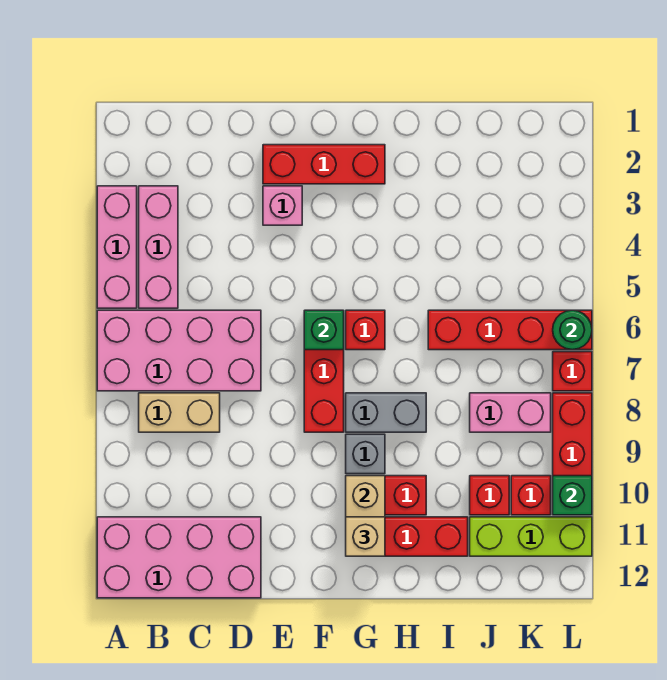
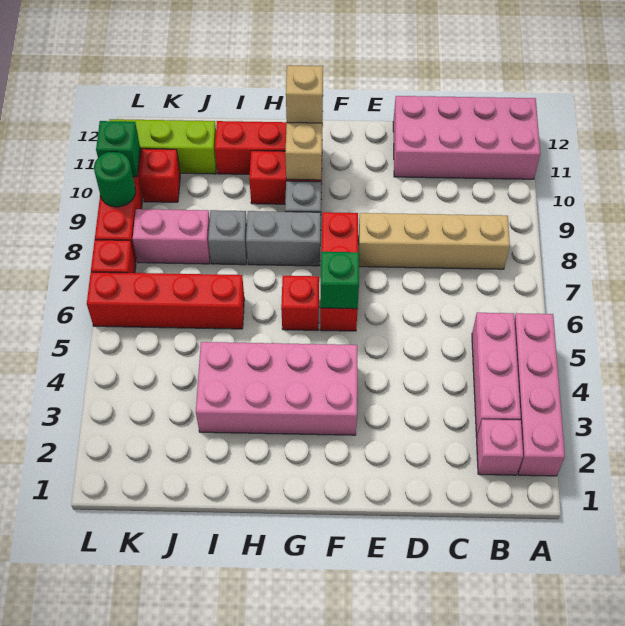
pink 1x3 brick [97,186,137,308] -> pink 1x4 brick [514,313,565,476]
pink 2x4 brick [97,310,261,391] -> pink 2x4 brick moved to [196,342,357,435]
tan 1x2 brick [139,393,220,432] -> tan 1x4 brick [358,213,510,269]
red 1x3 brick [263,145,385,184] -> none
pink 1x1 brick [263,186,302,225] -> pink 1x1 brick moved to [477,419,523,475]
none -> grey 1x1 brick [208,210,247,265]
red 1x1 brick [470,476,509,515] -> none
green 1x1 round brick [553,310,592,350] -> green 1x1 round brick moved to [94,152,136,207]

